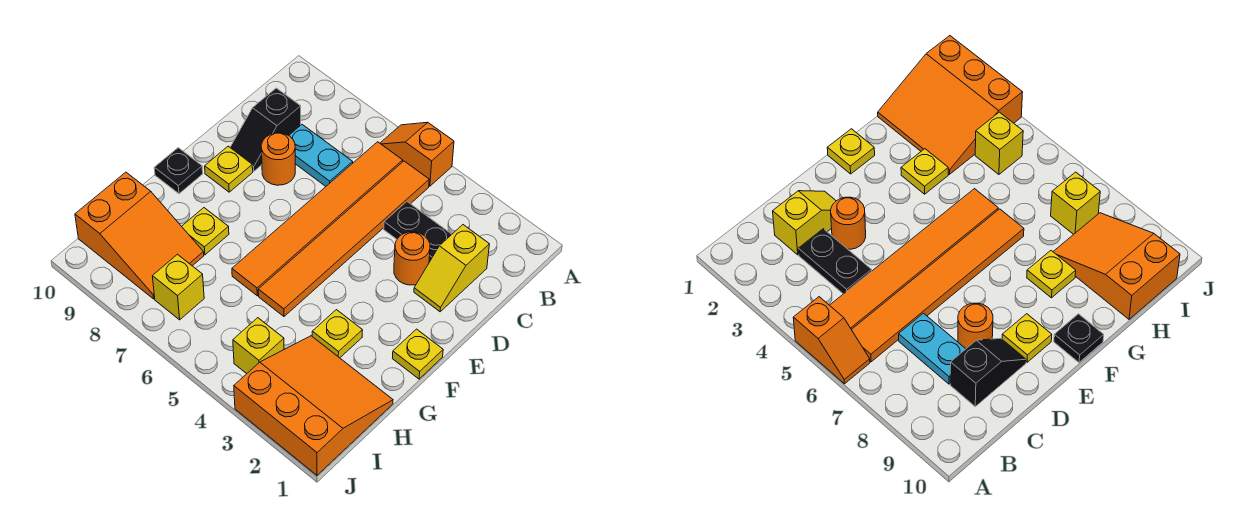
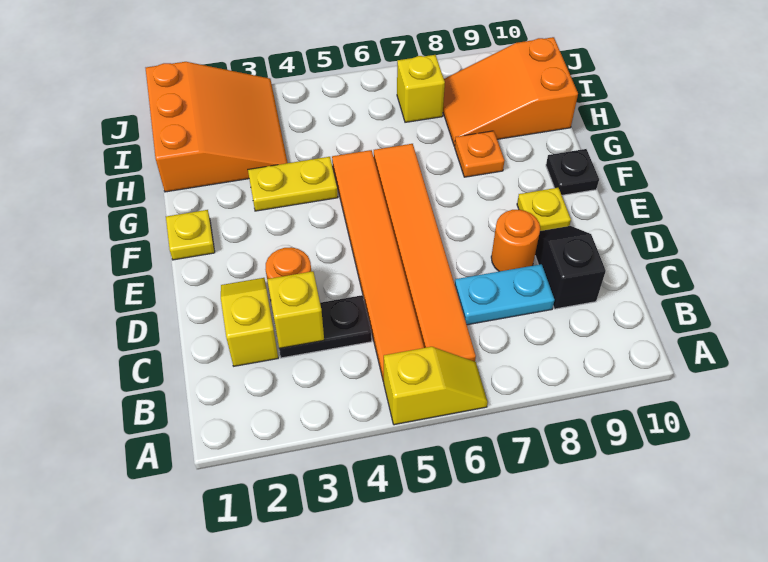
orange 1x2 slope [380,122,454,186] -> yellow 1x2 slope [384,347,488,425]
yellow 1x1 plate [312,310,362,358] -> yellow 1x2 plate [248,157,338,211]
yellow 1x1 plate [182,208,229,255] -> orange 1x1 plate [455,131,505,177]
orange 3x3 slope [234,336,393,475] -> orange 3x3 slope turned to [146,62,288,192]
yellow 1x1 brick [233,318,284,374] -> yellow 1x1 brick moved to [267,271,324,348]

